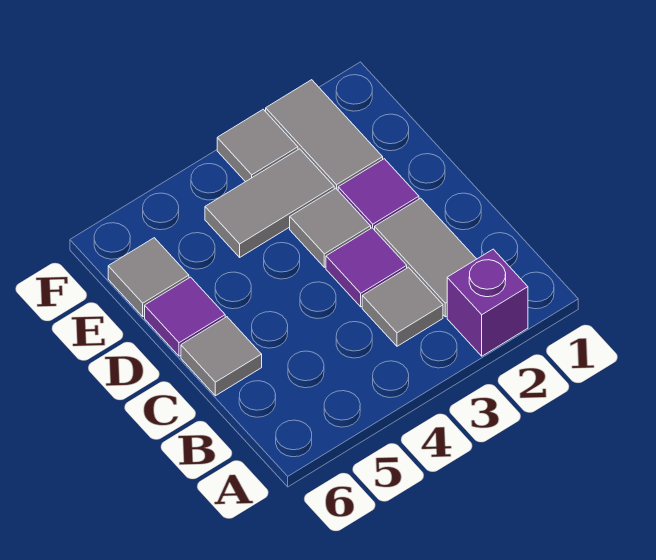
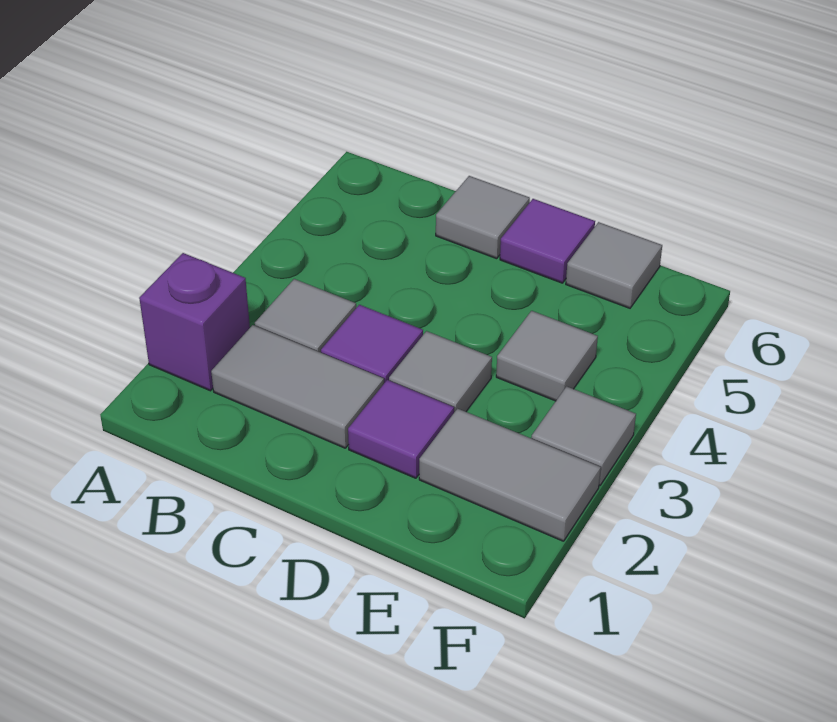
grey 1x2 tile [205,149,334,257] -> grey 1x1 tile [496,311,598,401]

